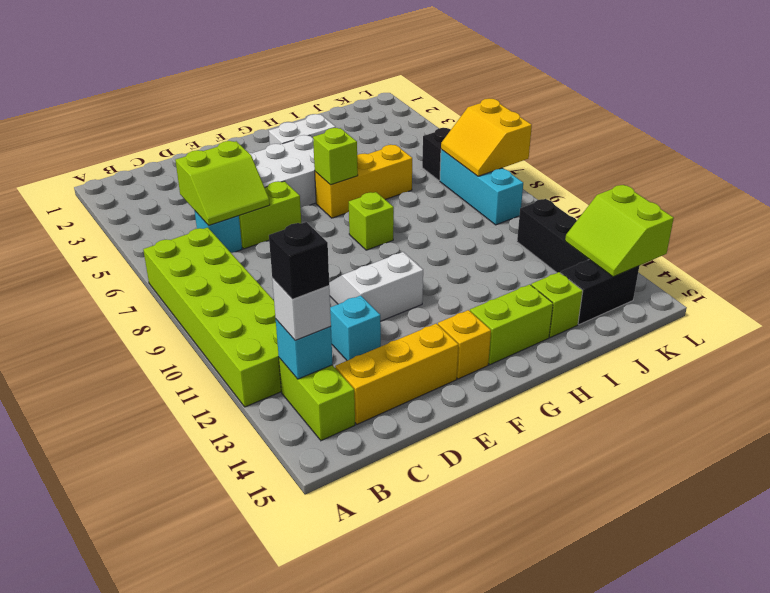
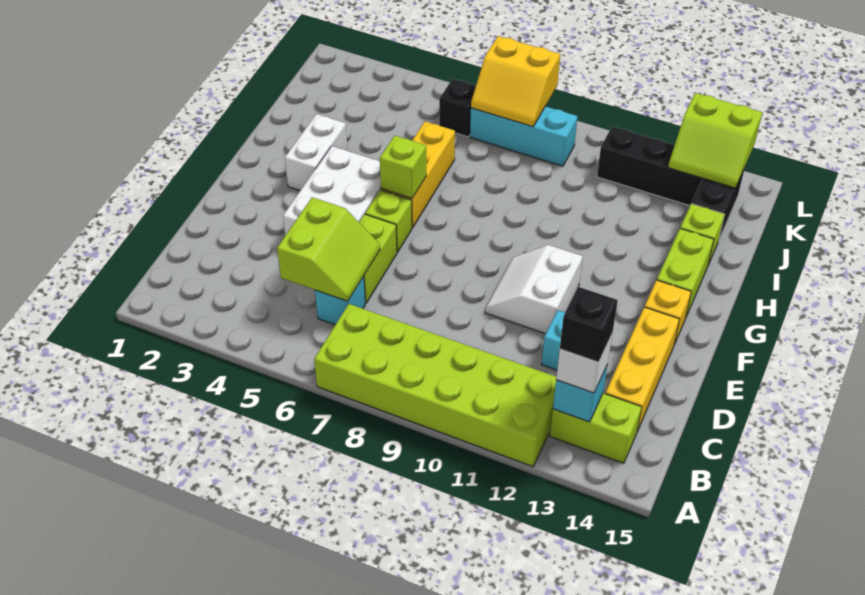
lime 1x1 brick [349,192,394,250] -> lime 1x1 brick moved to [365,190,412,252]

